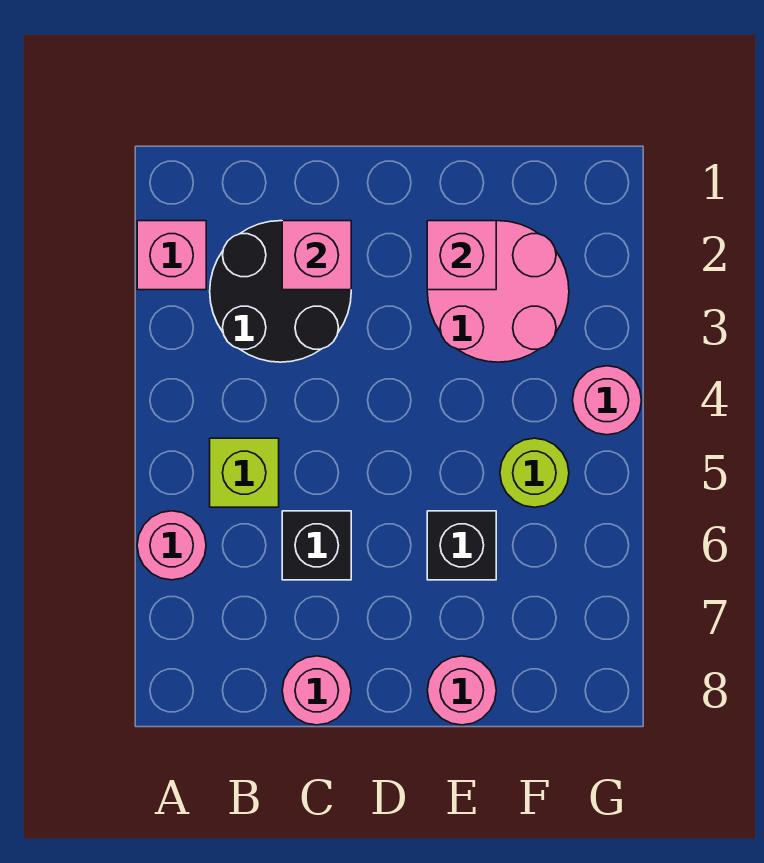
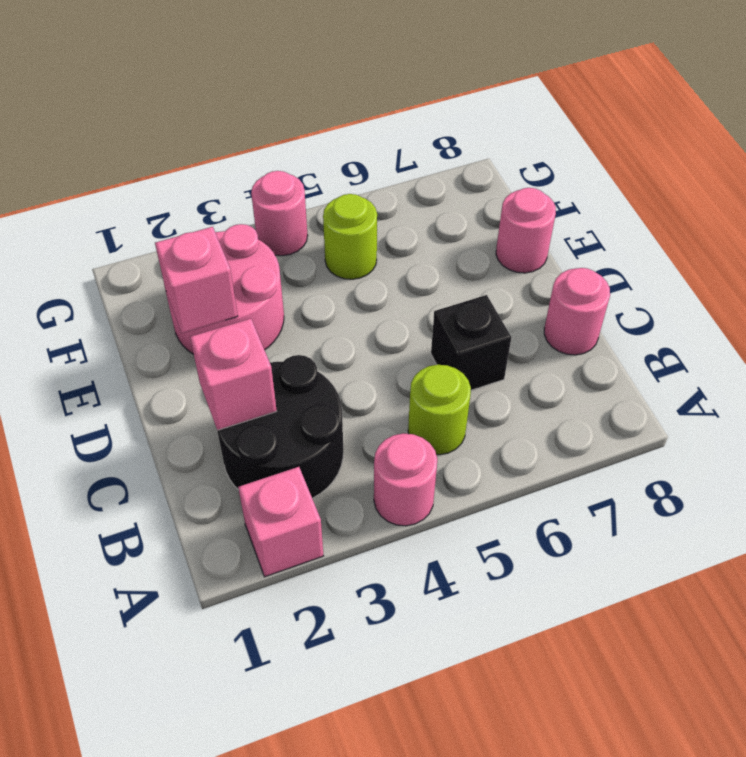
pink 1x1 round brick [137,511,206,580] -> pink 1x1 round brick moved to [374,433,437,526]
lime 1x1 brick [210,438,279,507] -> lime 1x1 round brick [408,365,471,455]
black 1x1 brick [427,511,496,580] -> none

